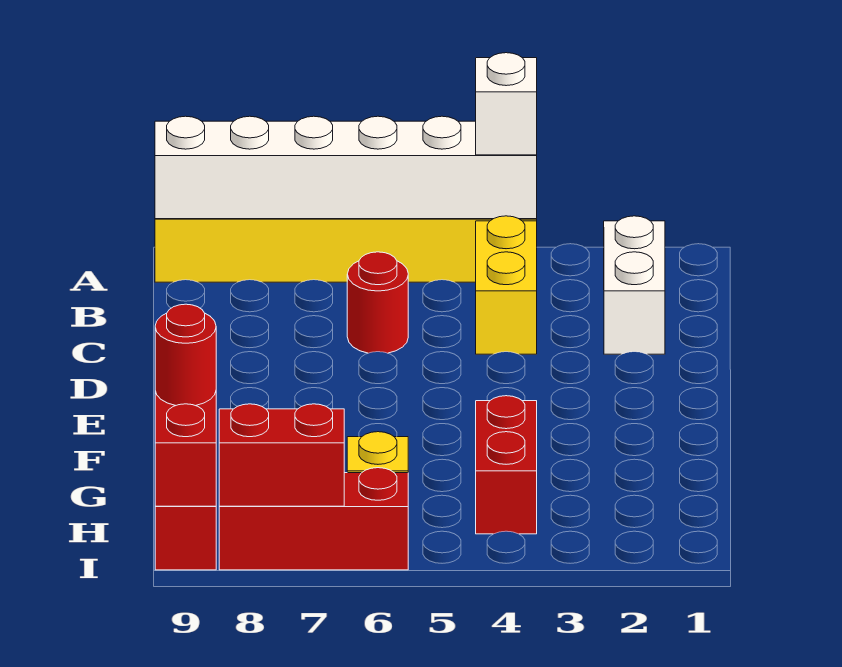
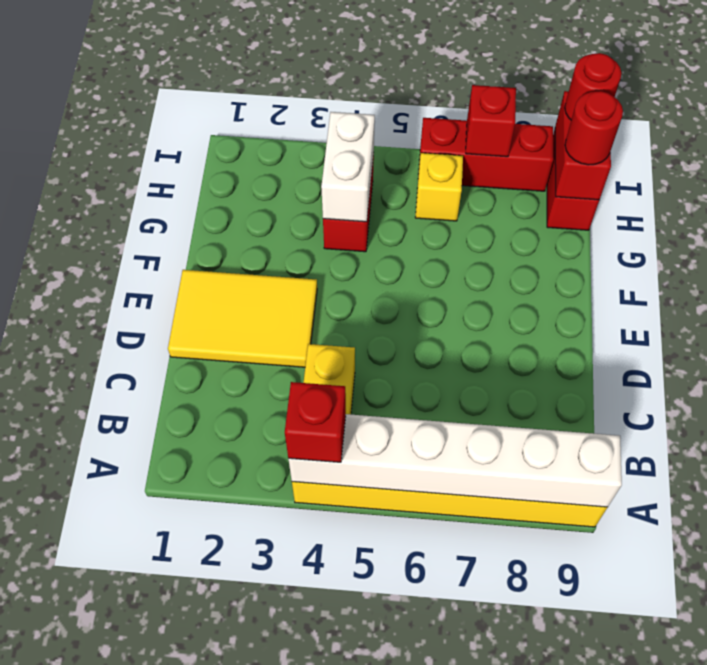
white 1x1 brick [476,53,537,155] -> red 1x1 brick [285,382,346,462]
white 1x2 brick [604,216,665,354] -> white 1x2 brick moved to [321,112,375,222]
red 1x1 round brick [347,252,408,353] -> red 1x1 round brick moved to [565,53,621,120]
none -> yellow 2x3 tile [168,270,317,367]
red 1x2 brick [219,404,344,506] -> red 1x1 brick [466,85,516,157]

